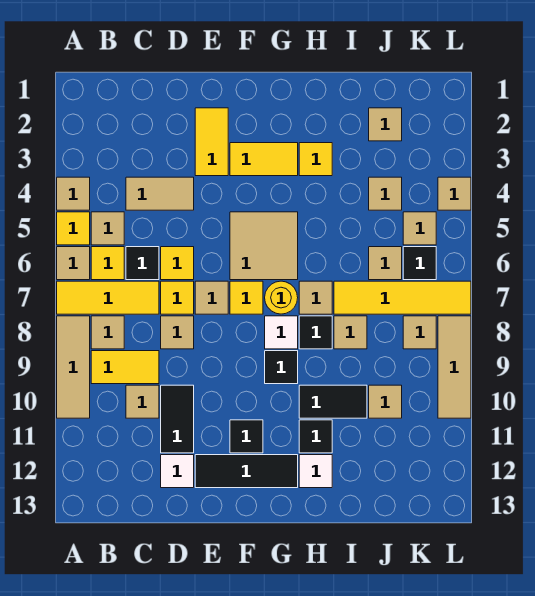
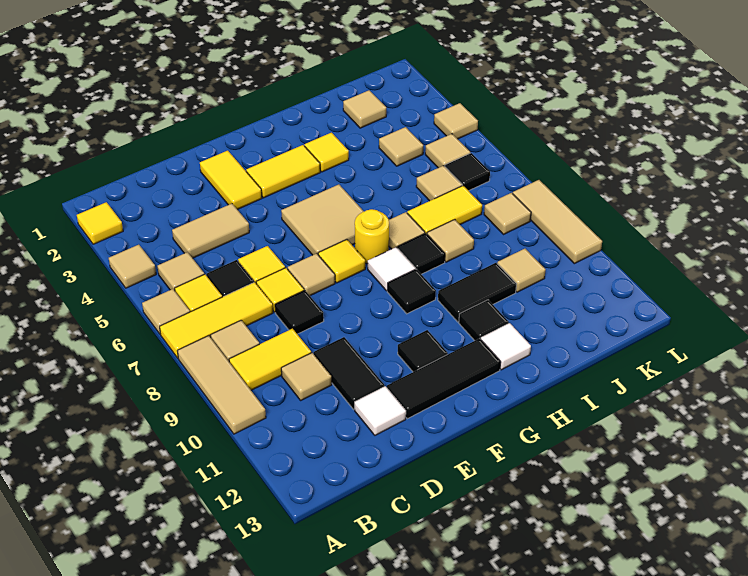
yellow 1x1 tile [57,212,90,245] -> yellow 1x1 tile moved to [77,202,123,244]
tan 1x1 tile [161,316,194,349] -> black 1x1 tile [275,290,324,334]
yellow 1x4 tile [334,281,471,314] -> yellow 1x2 tile [407,186,482,234]

